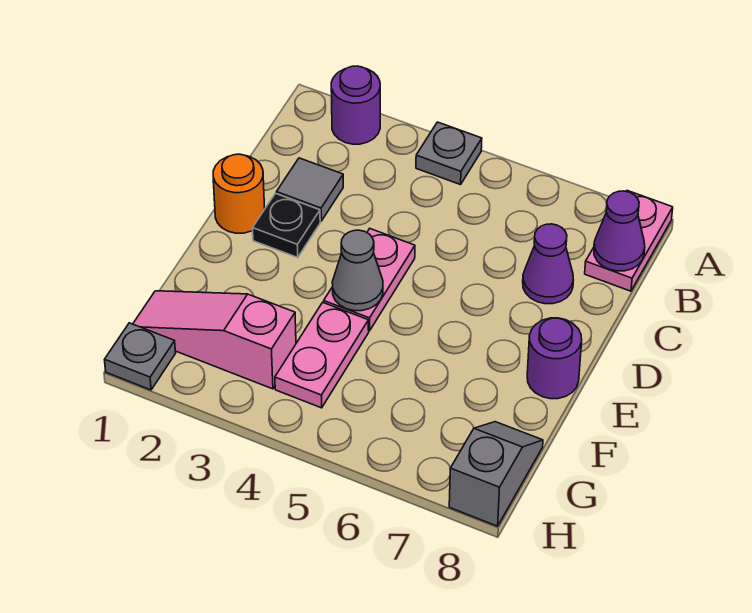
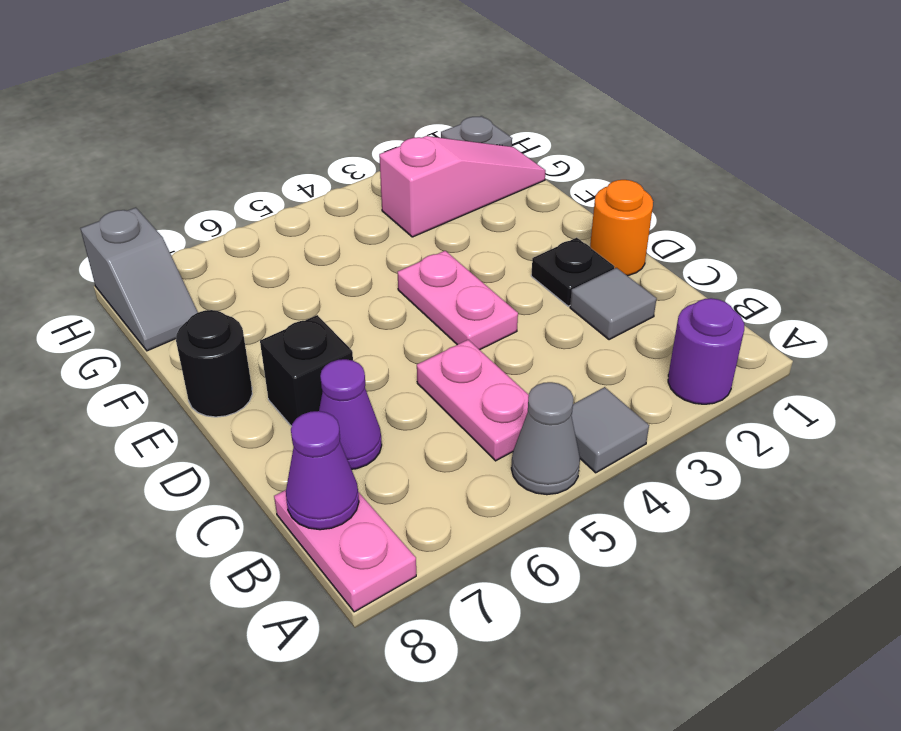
grey 1x1 plate [416,122,482,185] -> grey 1x1 tile [571,387,649,473]
none -> black 1x1 brick [260,315,353,426]
grey 1x1 cone [332,230,383,311] -> grey 1x1 cone moved to [511,382,580,495]
purple 1x1 round brick [527,318,582,399] -> black 1x1 round brick [176,310,252,417]
pink 1x2 plate [275,302,369,408] -> pink 1x2 plate moved to [417,340,529,461]

